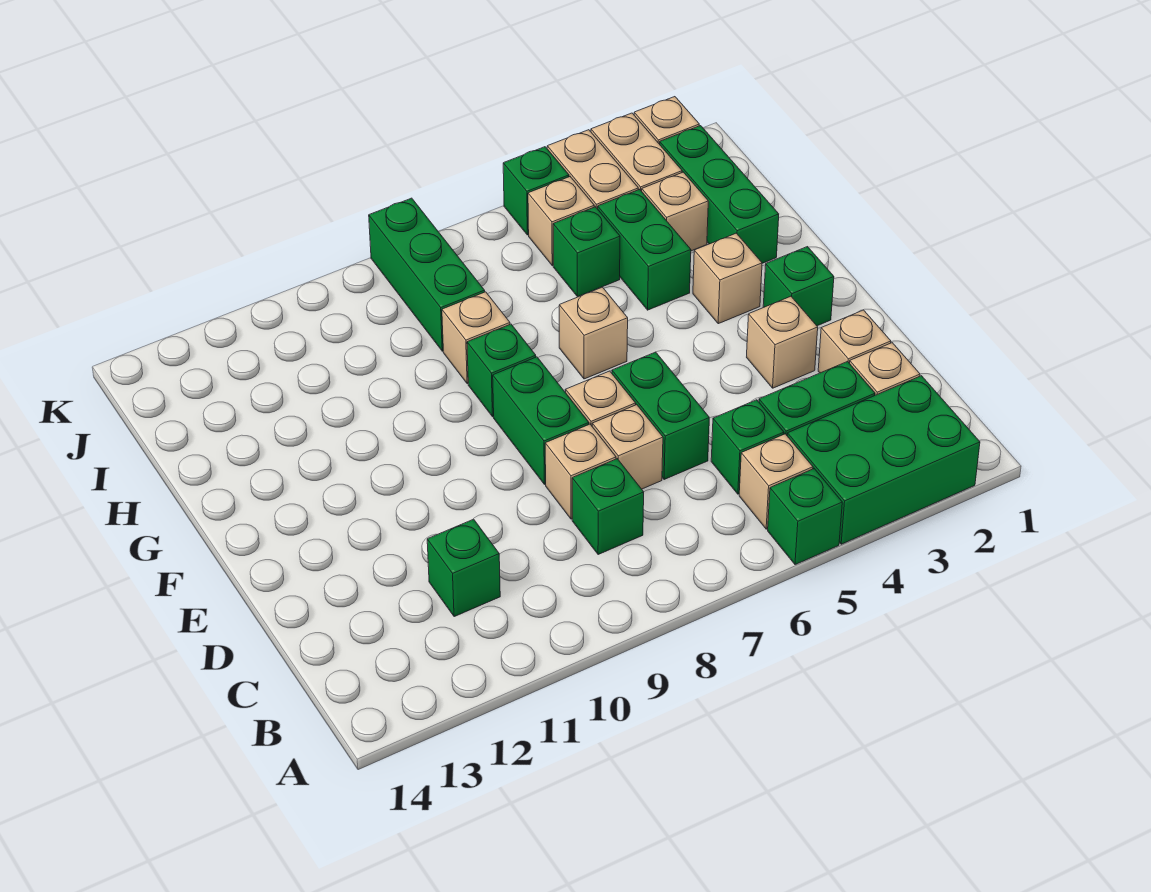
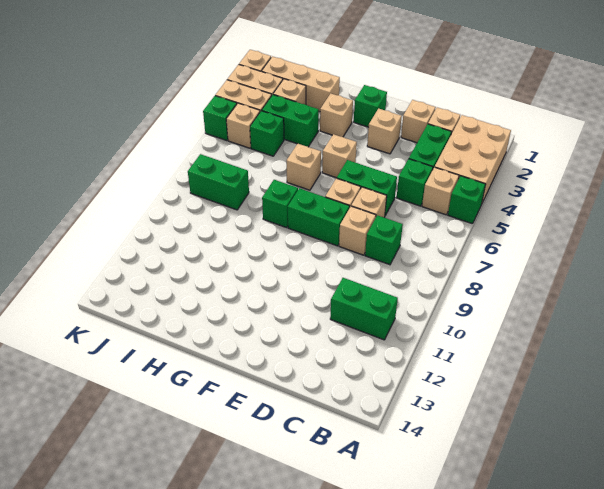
green 2x3 brick [787,376,980,544] -> tan 2x3 brick [435,115,511,205]
green 1x1 brick [427,519,500,617] -> green 1x2 brick [330,278,398,340]
green 1x3 brick [660,126,779,263] -> tan 1x3 brick [262,56,340,111]
tan 1x1 brick [442,292,510,384] -> tan 1x1 brick moved to [322,134,357,178]
green 1x3 brick [369,198,485,351] -> green 1x2 brick [188,154,249,210]

